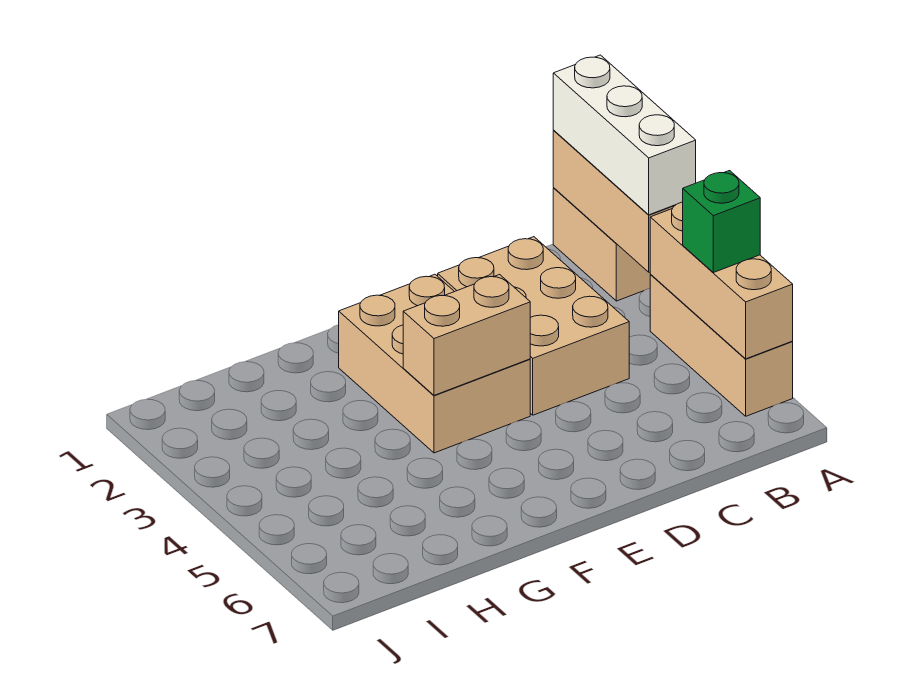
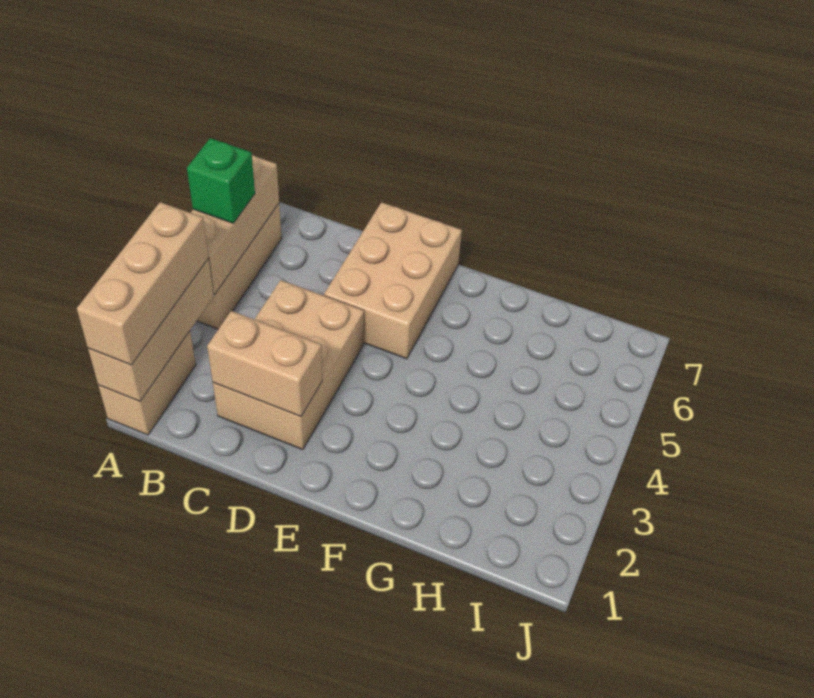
white 1x3 brick [553,55,696,215] -> tan 1x3 brick [77,202,208,365]
tan 2x3 brick [339,274,530,453] -> tan 2x3 brick moved to [324,202,462,359]
tan 1x2 brick [403,275,530,395] -> tan 1x2 brick moved to [207,311,322,417]

